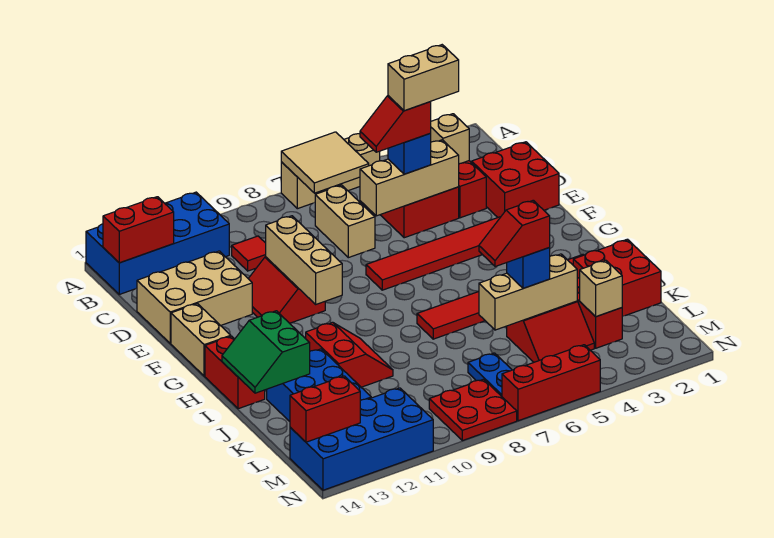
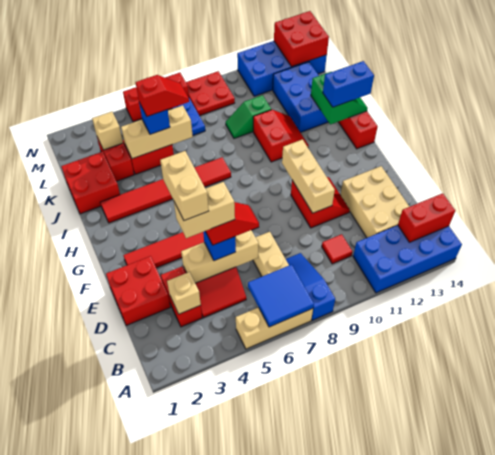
tan 2x2 tile [281,132,369,193] -> blue 2x2 tile [248,265,314,327]
none -> blue 1x3 slope [286,253,335,320]
tan 2x3 brick [137,251,252,343] -> tan 2x3 brick turned to [340,166,409,238]
tan 1x2 brick [171,304,231,376] -> tan 1x2 brick moved to [160,151,209,220]
red 2x2 slope [306,322,393,387] -> red 2x2 slope turned to [253,110,309,162]
none -> blue 1x2 brick [323,61,374,107]
none -> green 1x2 slope [226,95,271,138]
red 1x2 brick [290,376,360,442] -> red 2x2 brick [274,11,329,67]

